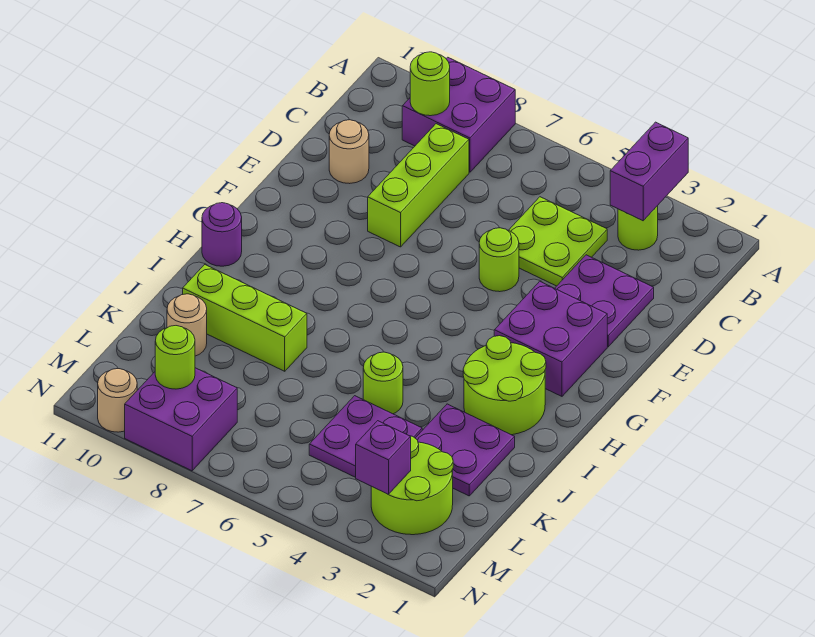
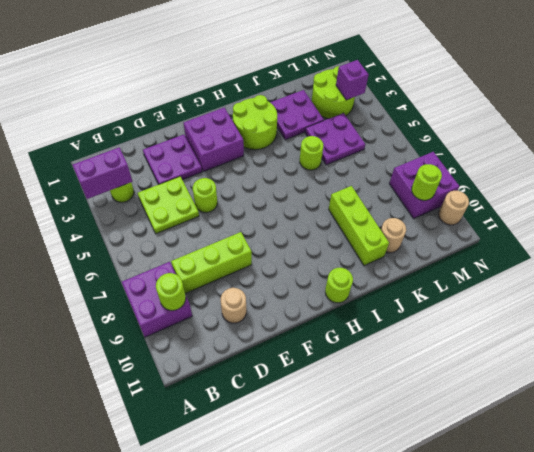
purple 1x1 round brick [202,203,242,266] -> lime 1x1 round brick [325,268,353,303]

